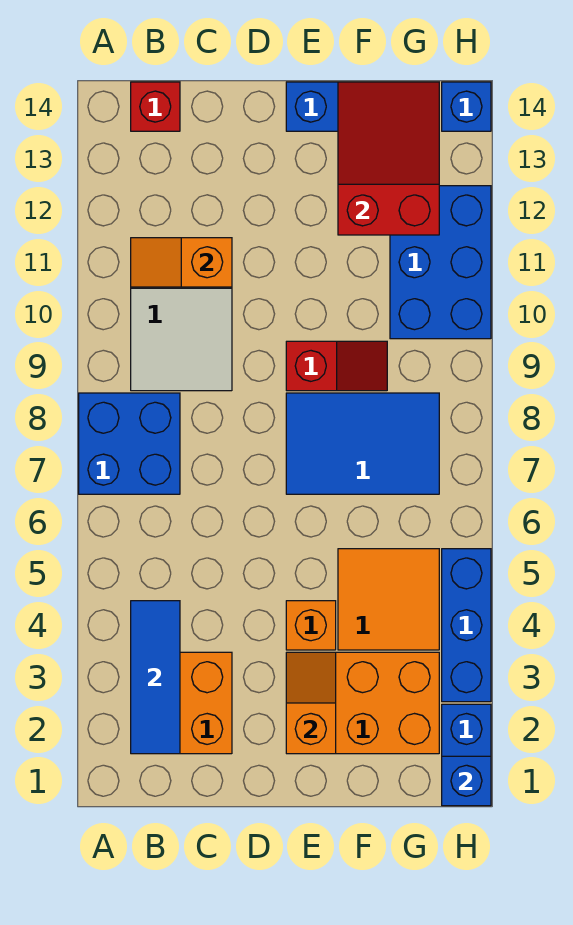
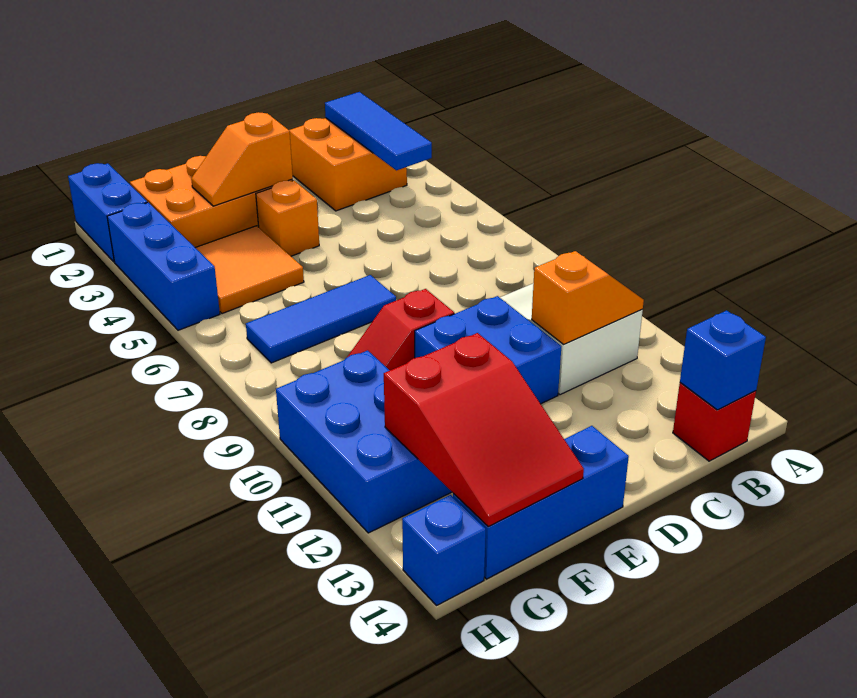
blue 2x2 brick [79,393,180,494] -> blue 2x2 brick moved to [415,296,561,404]
orange 1x2 slope [286,652,336,754] -> orange 1x2 slope turned to [191,112,293,206]
blue 2x3 tile [286,393,439,494] -> blue 1x3 tile [246,275,396,363]
blue 1x1 brick [442,756,491,806] -> blue 1x1 brick moved to [680,310,766,410]

